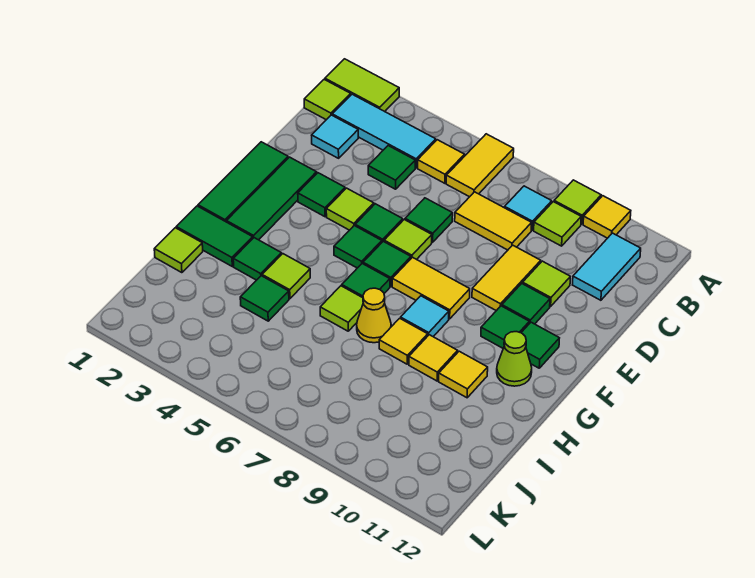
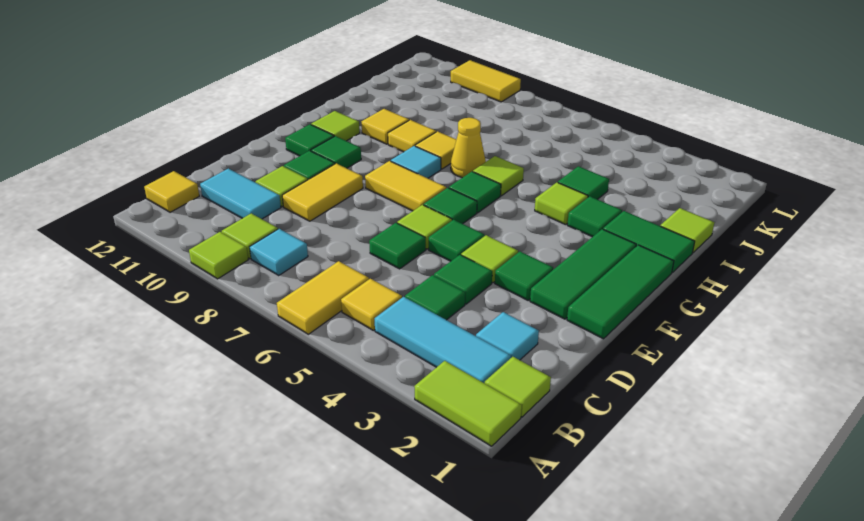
yellow 1x1 tile [583,196,631,238] -> yellow 1x1 tile moved to [144,171,199,212]
cyan 1x2 tile [573,233,641,300] -> cyan 1x2 tile turned to [200,168,281,219]
yellow 1x2 tile [455,192,532,250] -> yellow 1x2 tile moved to [451,60,521,102]
green 1x1 tile [334,226,382,268] -> green 1x1 tile moved to [434,255,492,304]
lime 1x1 cone [497,332,532,386] -> lime 1x1 tile [311,111,360,141]

